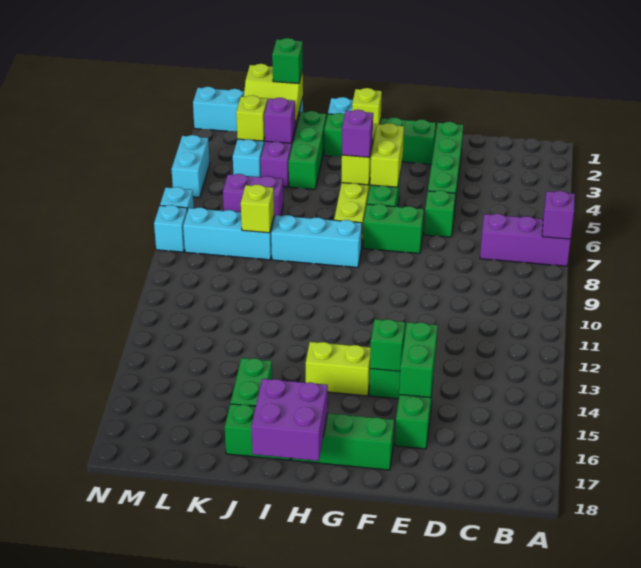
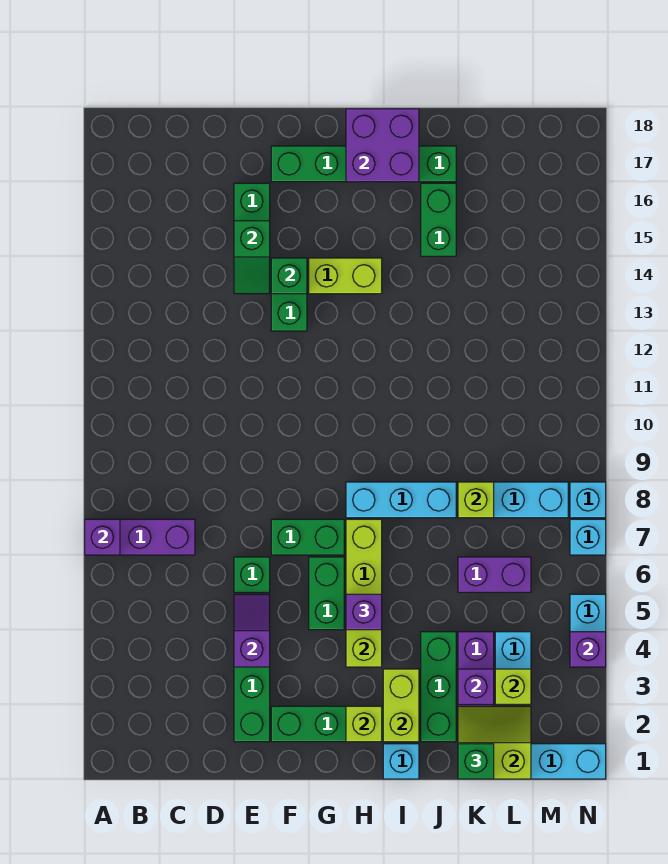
none -> purple 1x2 slope [234,594,270,667]
green 1x2 brick [399,322,438,398] -> green 1x2 slope [234,221,270,294]
lime 1x2 brick [370,123,404,187] -> lime 1x2 brick moved to [383,669,419,742]
none -> purple 1x1 brick [570,632,606,667]

